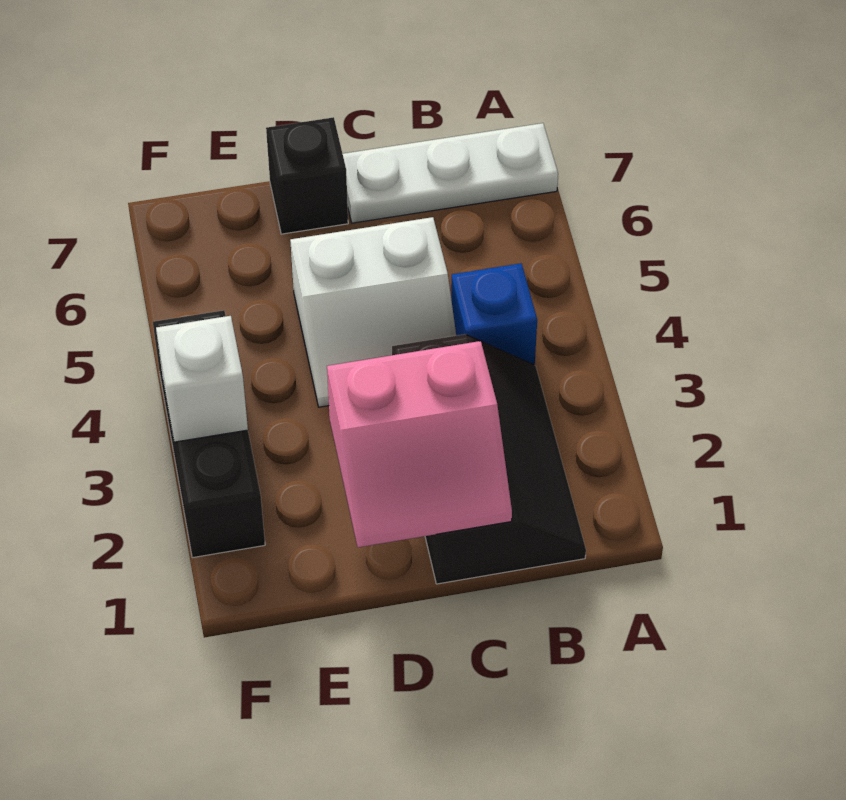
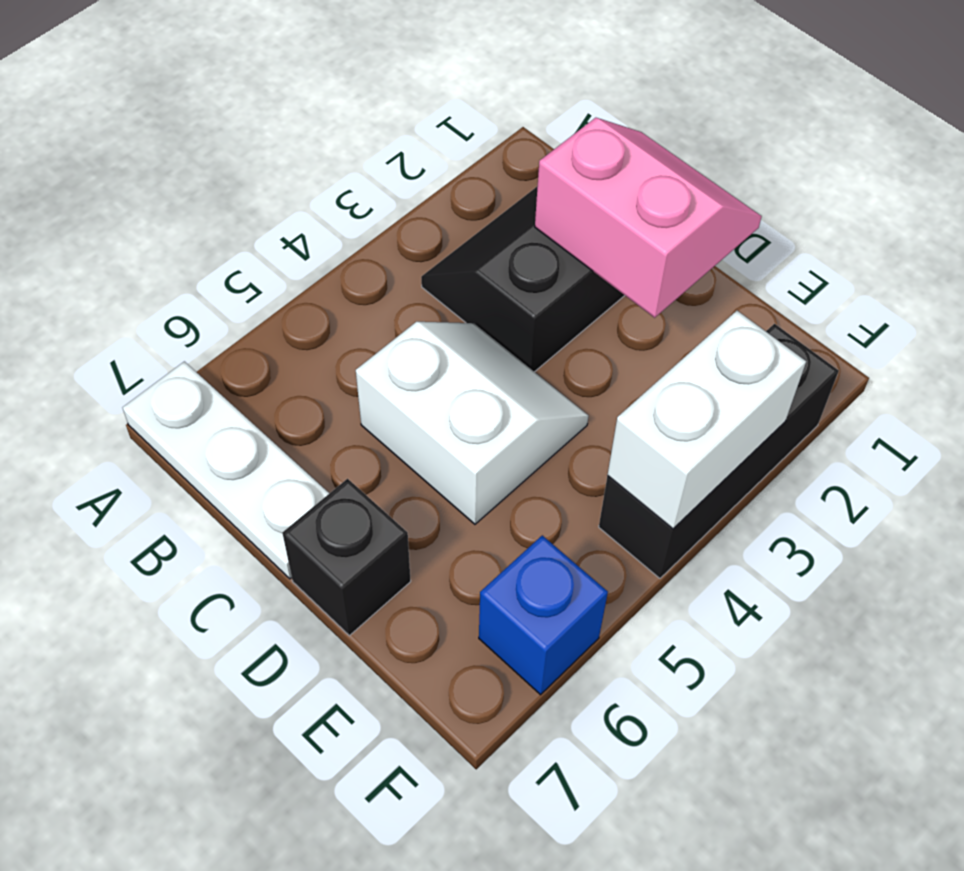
blue 1x1 brick [451,263,537,365] -> blue 1x1 brick moved to [479,535,608,695]
white 1x1 brick [156,316,248,442] -> white 1x2 brick [608,311,806,529]

